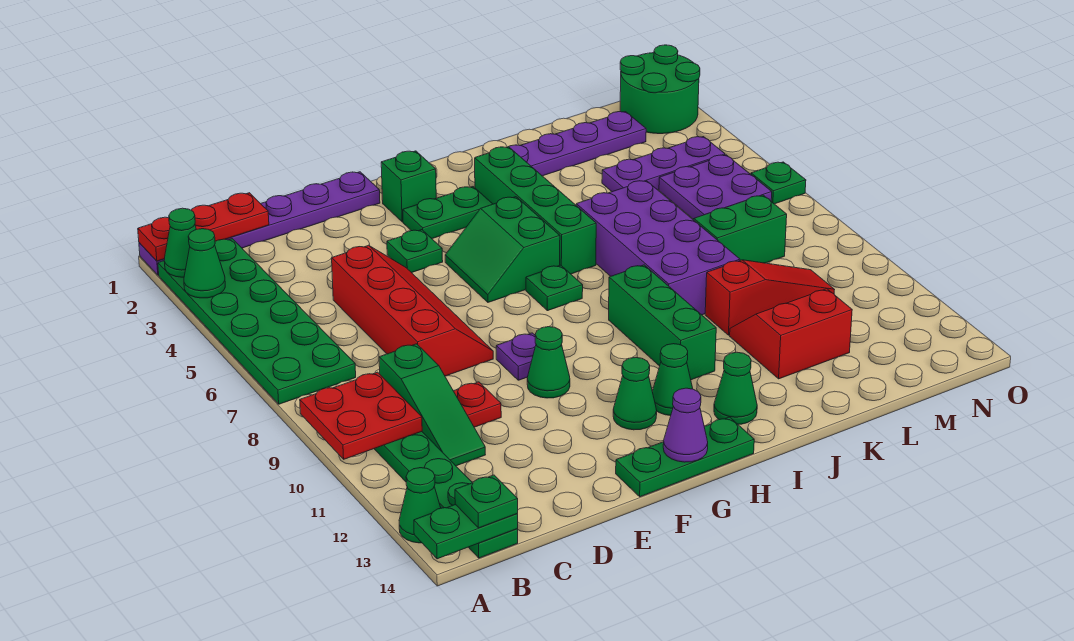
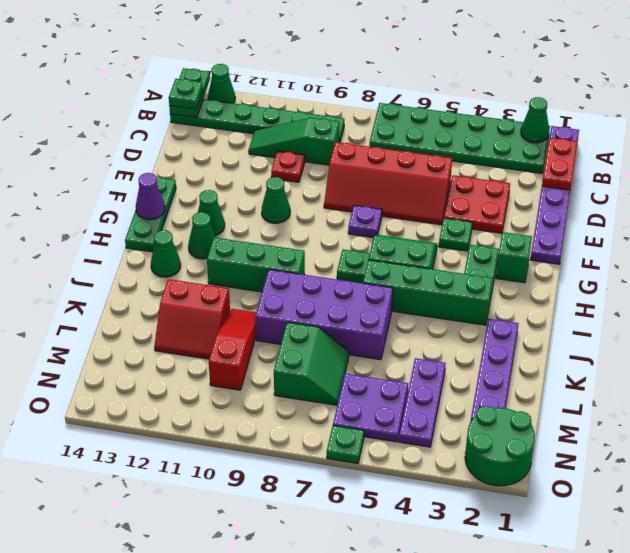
red 1x3 plate [138,193,269,261] -> red 1x2 plate [542,138,578,190]
green 1x1 cone [184,229,225,298] -> none
red 2x2 plate [300,372,422,459] -> red 2x2 plate moved to [444,175,510,233]
purple 1x1 plate [496,333,536,380] -> purple 1x1 plate moved to [348,205,382,238]
red 1x3 slope [705,260,835,335] -> red 1x3 slope turned to [209,309,256,390]
red 2x2 slope [730,289,852,379] -> red 2x2 slope turned to [154,279,230,359]

